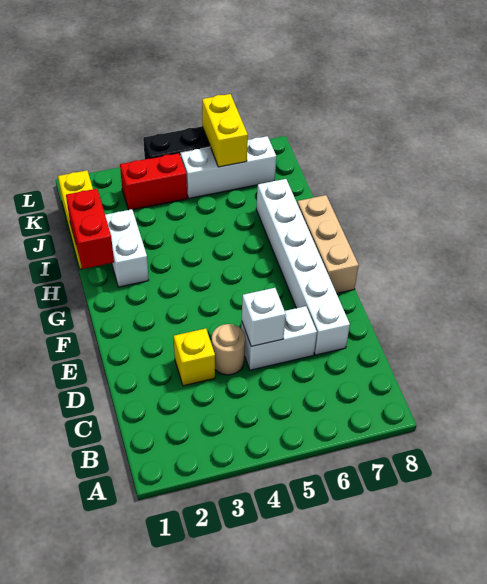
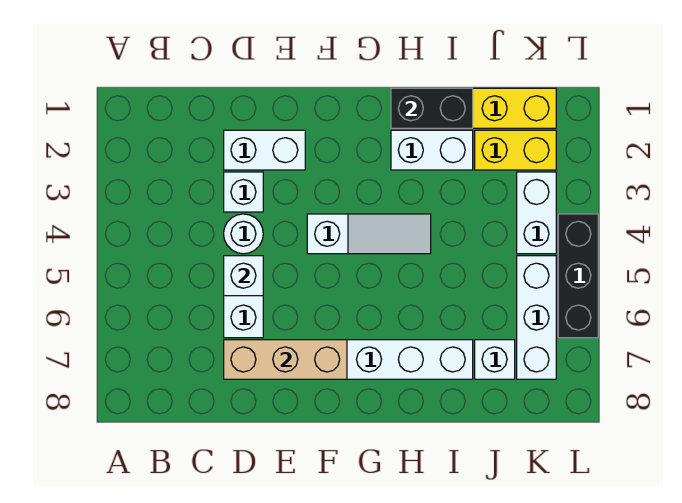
none -> white 1x2 brick [224,130,305,170]
yellow 1x1 brick [174,328,215,386] -> white 1x1 brick [224,172,263,212]
tan 1x1 round brick [212,324,245,375] -> white 1x1 round brick [224,214,263,254]
none -> white 1x3 slope [307,214,431,254]
tan 1x3 brick [297,195,359,293] -> tan 1x3 brick moved to [224,340,347,379]
red 1x2 brick [66,189,114,269] -> black 1x2 brick [391,88,473,128]
none -> white 1x1 brick [475,340,515,379]
red 1x2 brick [120,153,187,210] -> white 1x2 brick [517,172,556,254]
yellow 1x2 brick [202,94,248,167] -> yellow 1x2 brick moved to [475,130,556,170]

